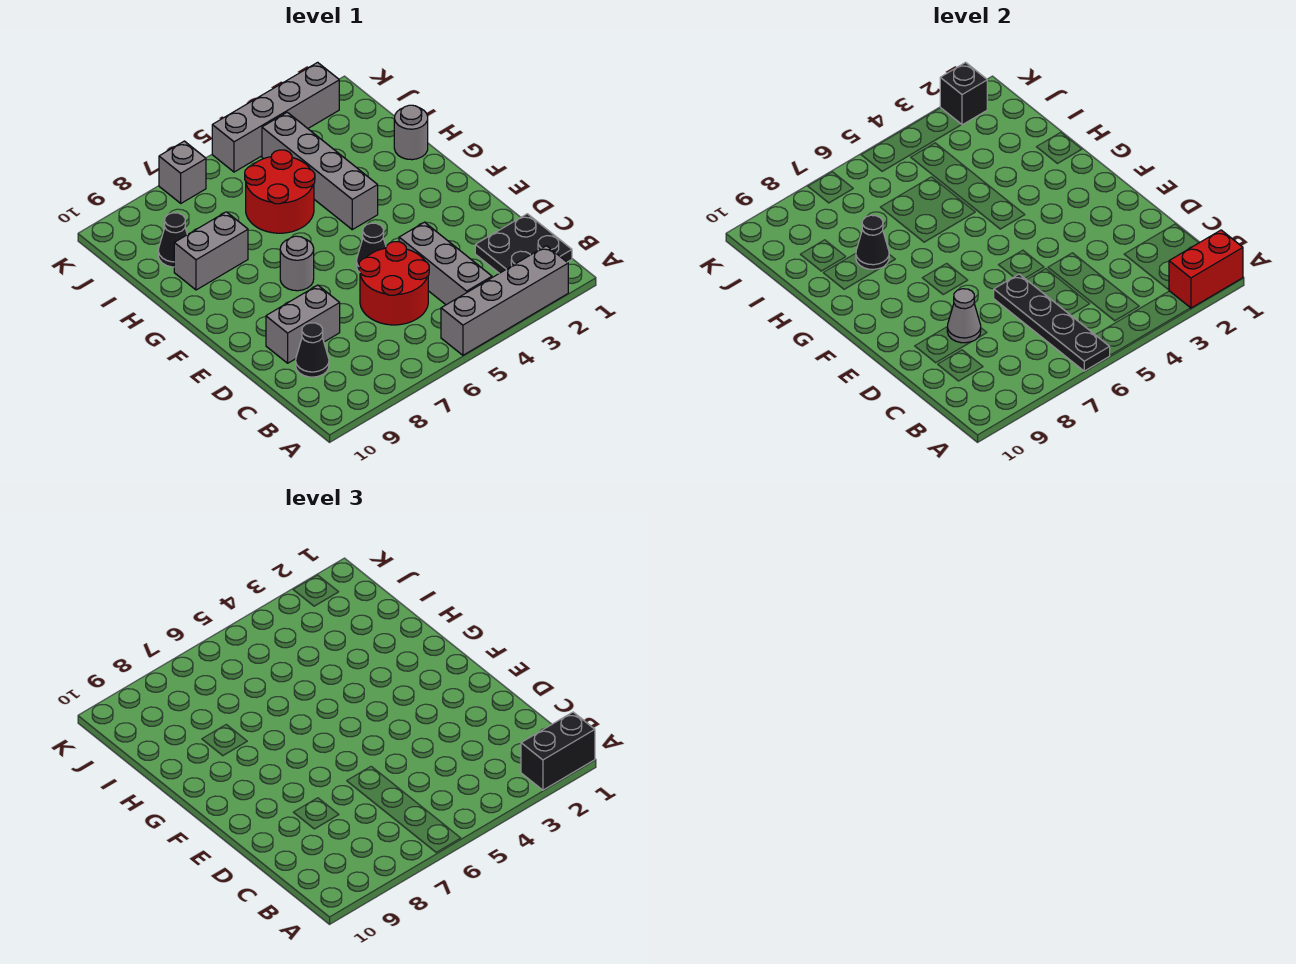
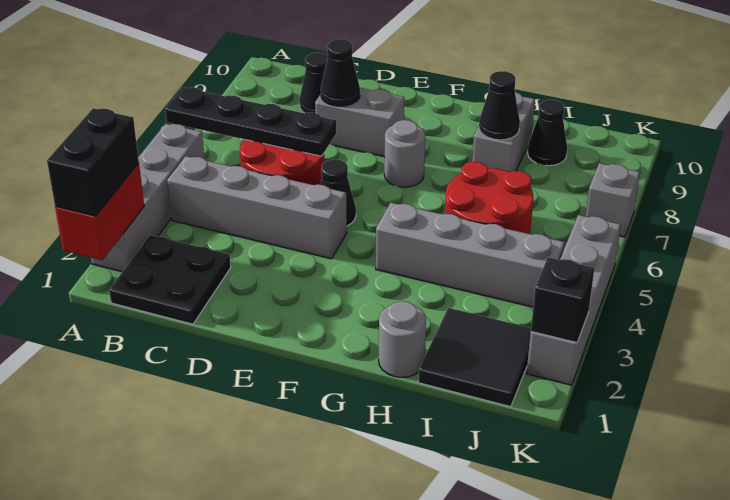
grey 1x3 brick [399,222,492,305] -> grey 1x4 brick [167,156,347,259]
grey 1x2 brick [266,285,340,363] -> grey 1x2 brick turned to [315,88,404,157]
grey 1x1 cone [947,289,981,343] -> black 1x1 cone [321,39,360,106]
none -> black 2x2 tile [418,308,531,407]

